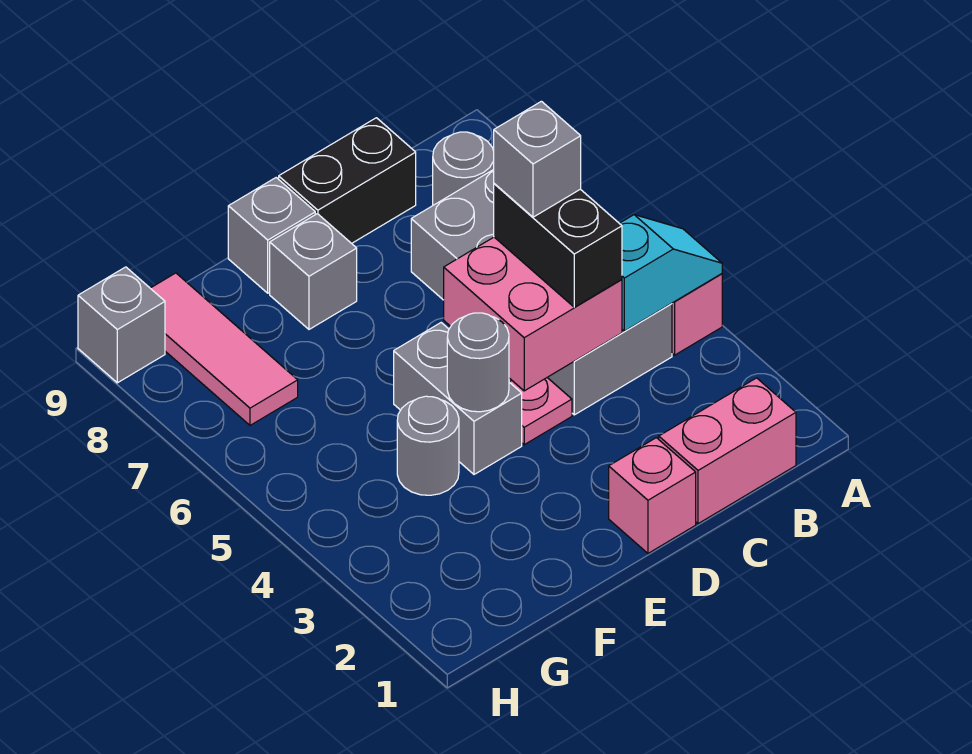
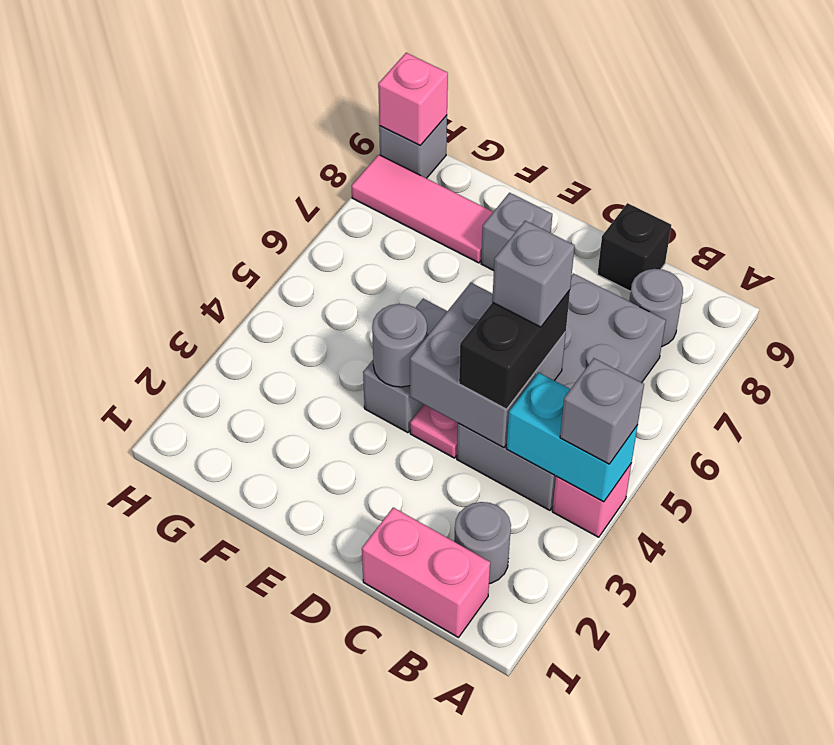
cyan 1x2 slope [619,215,722,331] -> cyan 1x2 brick [507,372,638,502]
pink 2x2 brick [444,237,622,391] -> grey 2x2 brick [410,283,566,448]
black 1x2 brick [279,118,416,243] -> black 1x1 brick [597,203,671,292]
pink 1x1 brick [609,438,696,553] -> pink 1x1 brick moved to [378,53,448,145]
grey 1x1 brick [228,178,315,293] -> grey 1x1 brick moved to [560,358,644,464]
grey 1x1 round brick [397,396,459,495] -> grey 1x1 round brick moved to [454,502,511,584]
pink 1x3 tile [150,273,298,425] -> pink 1x3 tile turned to [352,155,493,263]

